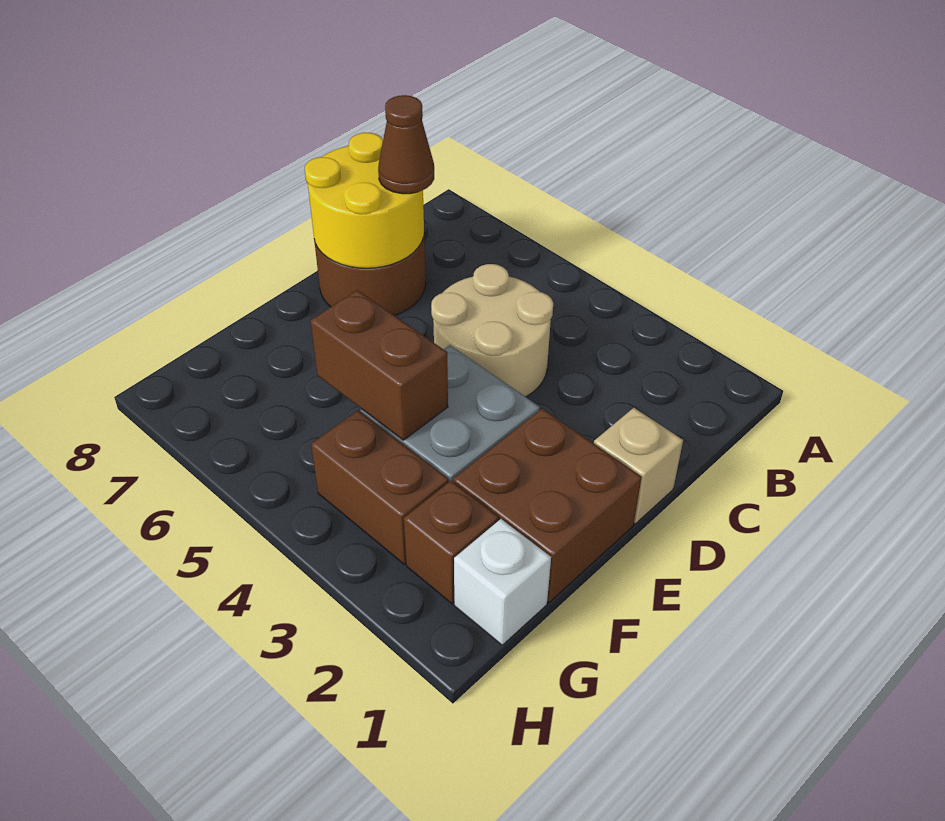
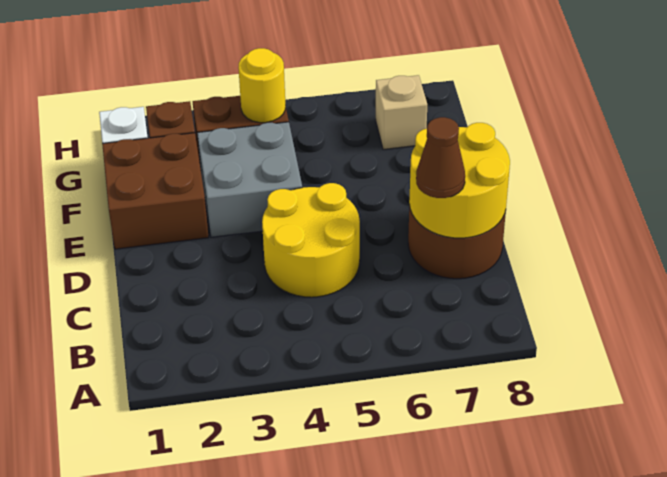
tan 2x2 round brick [431,264,553,397] -> yellow 2x2 round brick [262,183,360,297]
tan 1x1 brick [594,408,683,524] -> tan 1x1 brick moved to [376,75,427,150]
brown 1x2 brick [311,290,448,440] -> none
none -> yellow 1x1 round brick [238,48,286,123]

